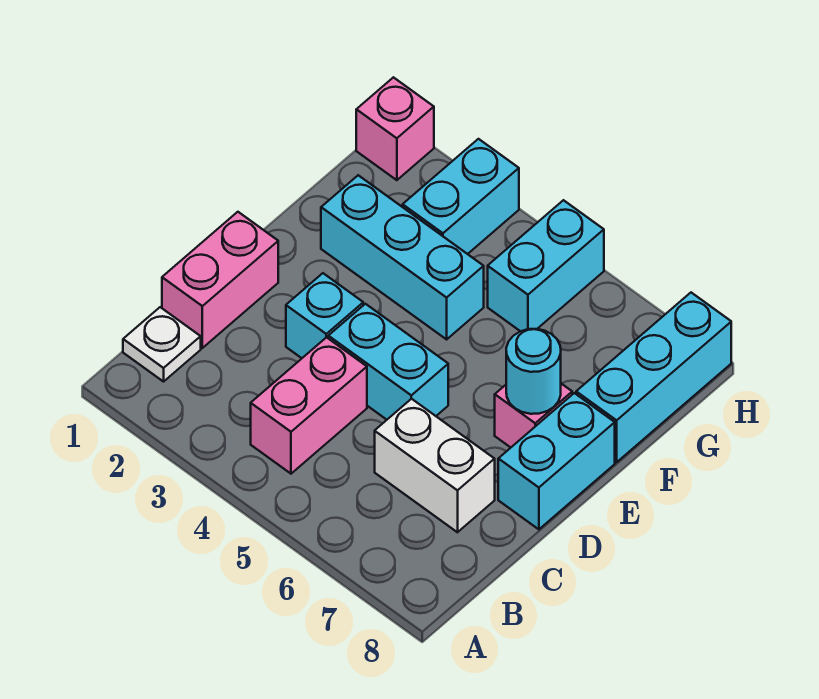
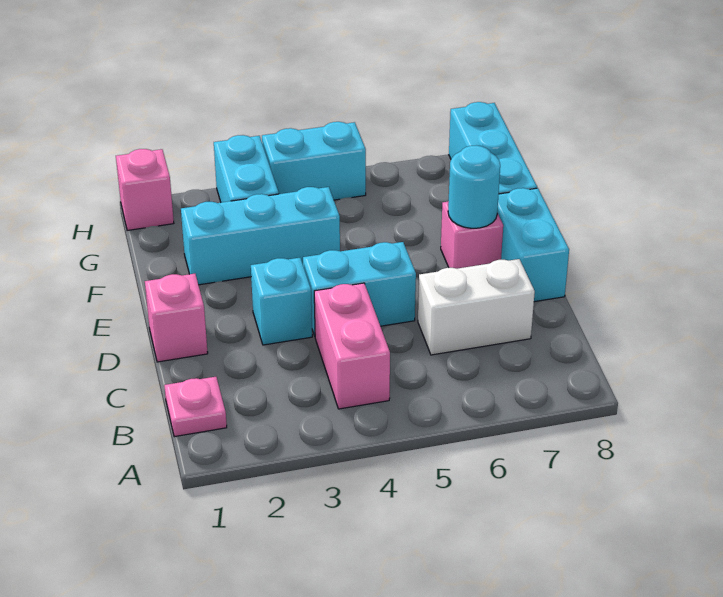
white 1x1 plate [123,307,201,382] -> pink 1x1 plate [164,377,227,437]
pink 1x2 brick [162,212,278,348] -> pink 1x1 brick [145,274,208,362]
cyan 1x2 brick [488,200,604,331] -> cyan 1x2 brick turned to [262,122,366,200]

